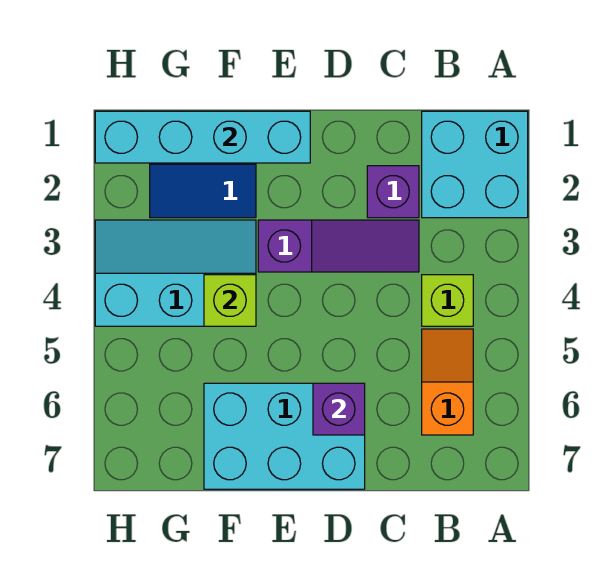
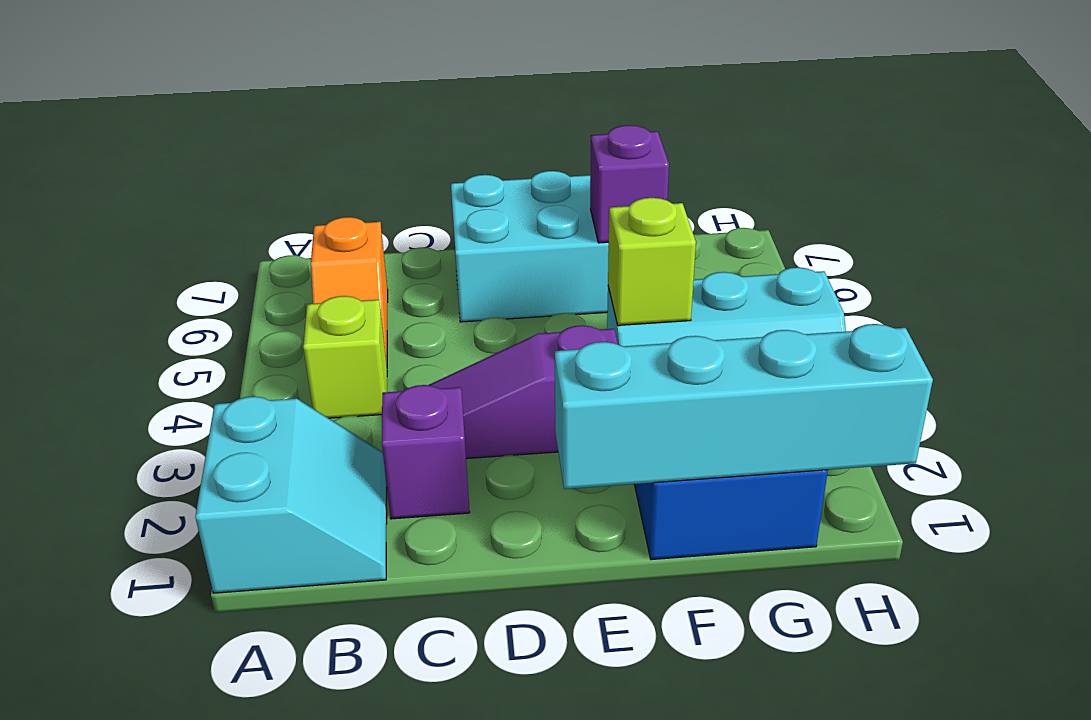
cyan 2x2 brick [422,111,528,218] -> cyan 2x2 slope [195,396,387,593]
purple 1x1 brick [313,383,365,435] -> purple 1x1 brick moved to [590,125,669,243]

